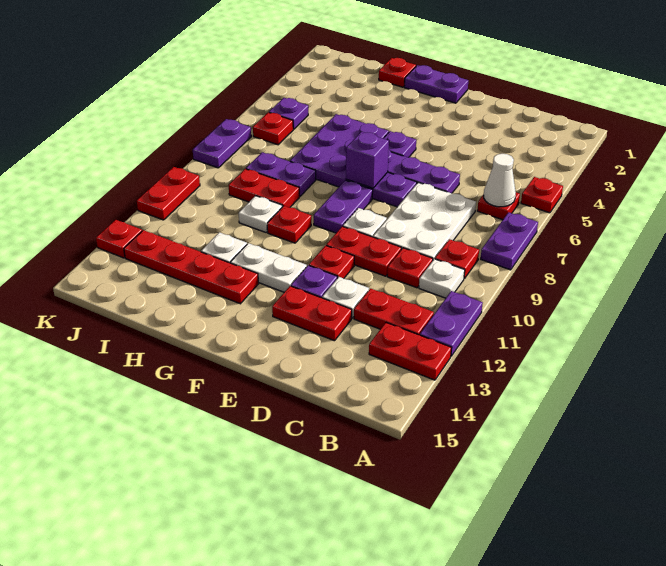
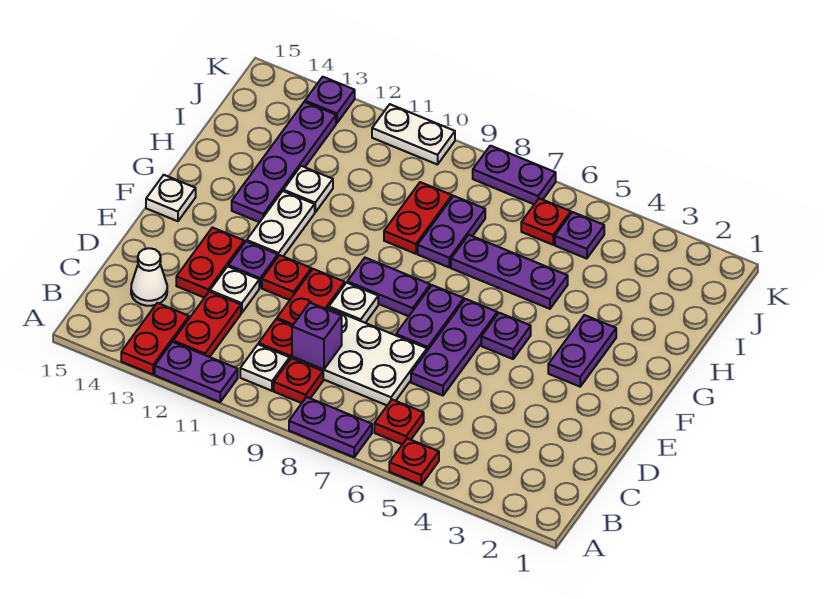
white 1x1 cone [484,154,516,207] -> white 1x1 cone moved to [131,248,167,306]
purple 1x2 plate [404,65,468,103] -> purple 1x2 plate moved to [548,315,616,387]
purple 1x1 brick [346,132,389,188] -> purple 1x1 brick moved to [292,303,342,369]
purple 2x3 plate [290,114,389,187] -> purple 1x3 plate [451,235,568,309]
red 1x1 plate [267,206,311,243] -> none
red 1x4 plate [124,230,259,304] -> purple 1x4 plate [232,102,336,222]
red 1x1 plate [379,58,416,87] -> none
white 1x1 plate [239,196,282,232] -> white 1x1 plate moved to [146,175,196,221]
red 1x2 plate [137,167,200,220] -> white 1x2 plate [372,104,455,165]
red 1x1 plate [96,220,142,258] -> purple 1x1 plate [305,77,355,123]

